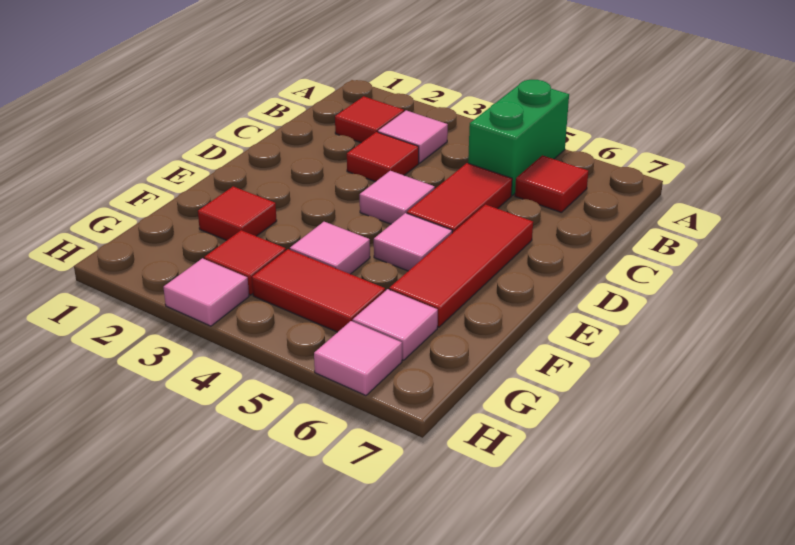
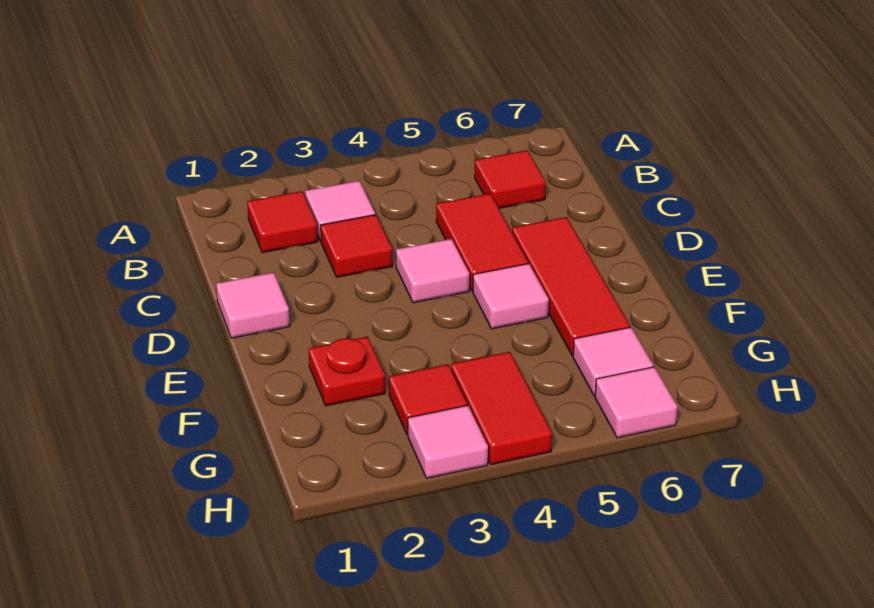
green 1x2 brick [468,80,569,195] -> none
red 1x1 tile [198,187,277,240] -> red 1x1 plate [309,337,385,406]
pink 1x1 tile [290,222,370,274] -> pink 1x1 tile moved to [216,272,290,338]
red 1x2 tile [252,249,385,332] -> red 1x2 tile turned to [451,352,552,465]

